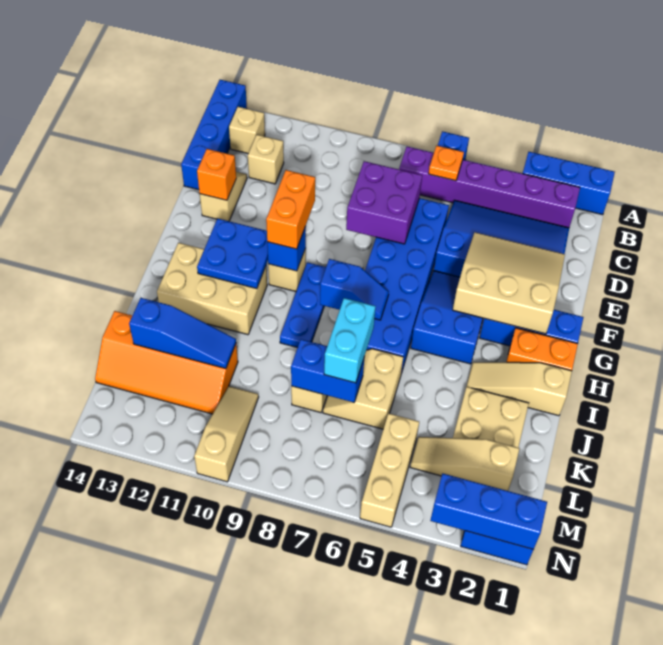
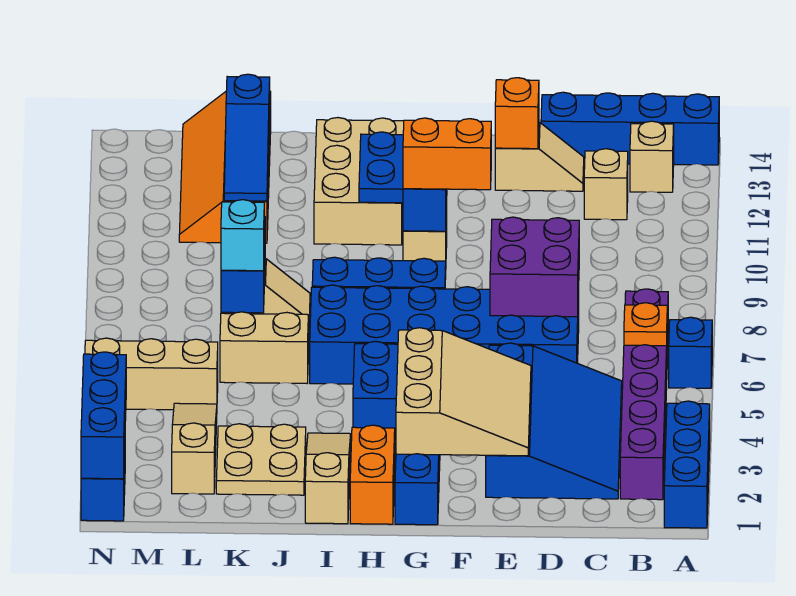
blue 1x2 slope [320,259,389,320] -> none
cyan 1x2 brick [324,298,376,383] -> cyan 1x1 brick [221,200,264,271]
tan 1x3 slope [194,386,259,482] -> none

